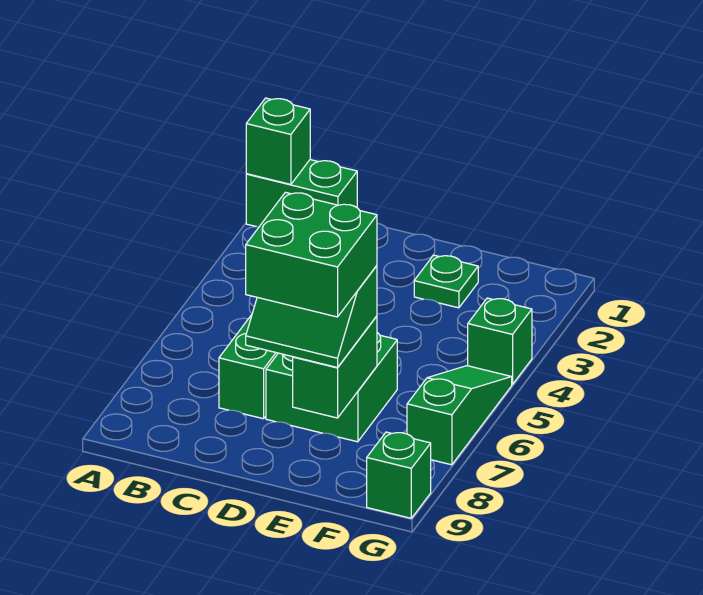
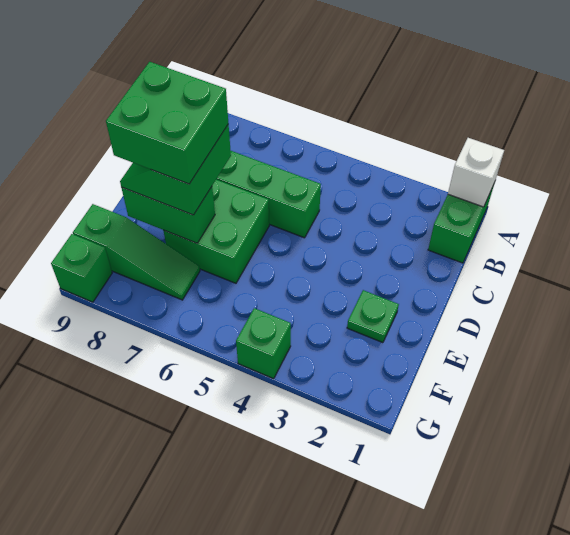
green 1x1 brick [246,98,310,184] -> white 1x1 brick [448,138,504,207]
green 1x3 slope [407,366,512,465] -> green 1x3 slope moved to [73,204,200,300]

